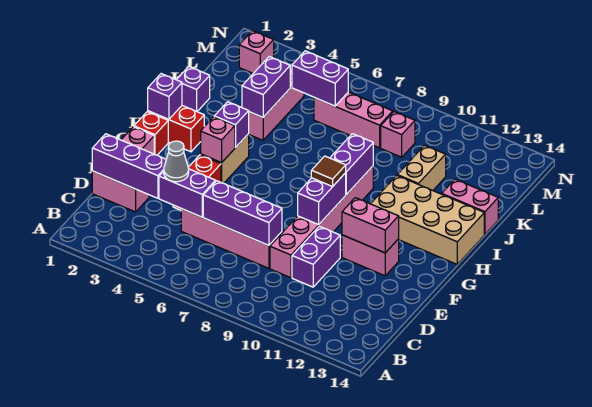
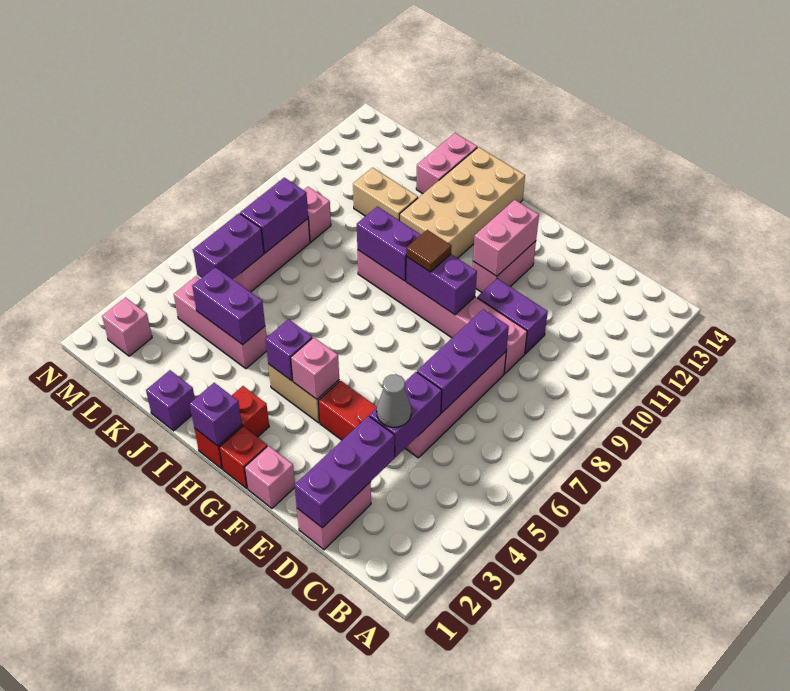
none -> purple 1x2 brick [240,178,308,253]

